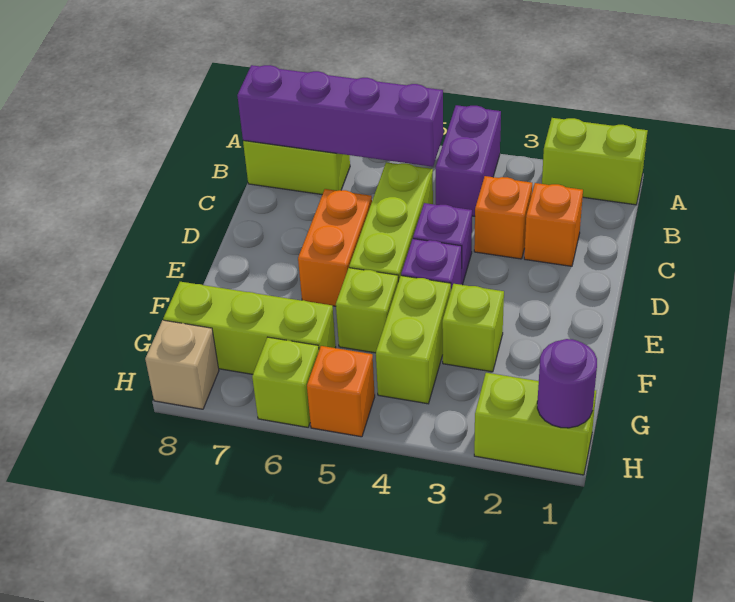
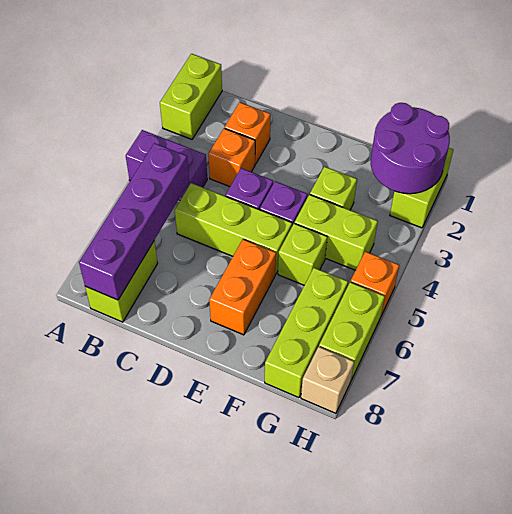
orange 1x2 brick [298,189,372,306] -> orange 1x2 brick turned to [209,239,276,335]
purple 1x1 round brick [537,339,597,428] -> purple 2x2 round brick [371,103,450,194]
lime 1x1 brick [252,337,319,427] -> lime 1x2 brick [319,282,385,380]

